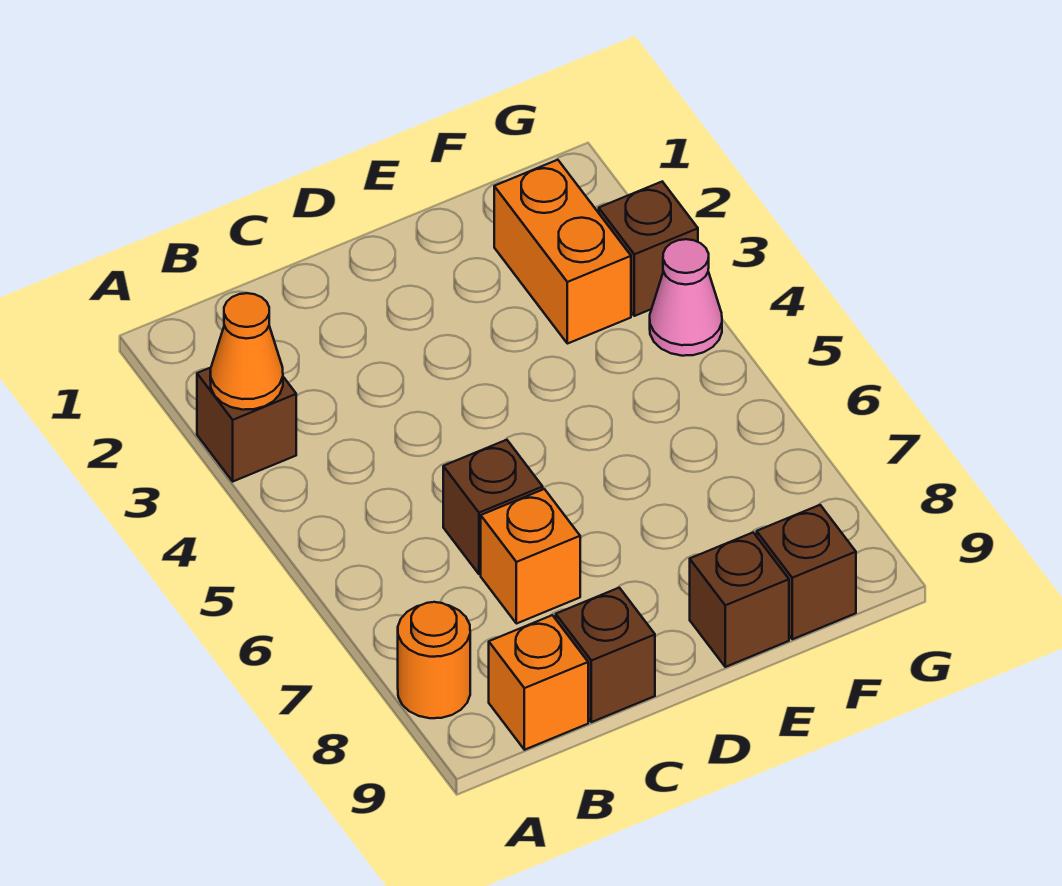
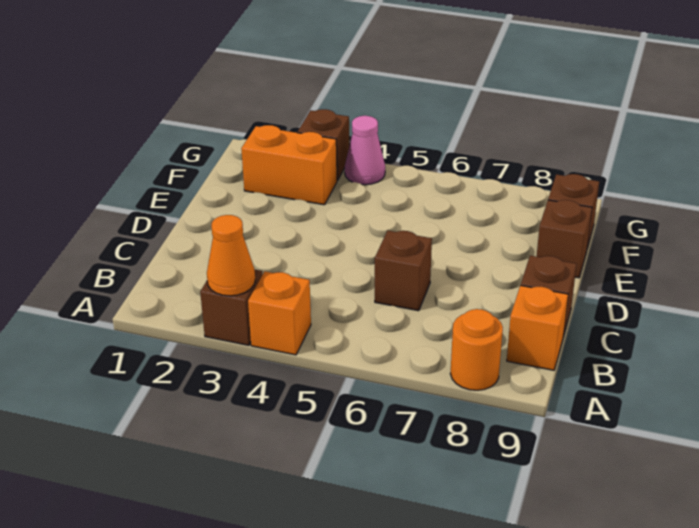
orange 1x1 brick [481,489,580,624] -> orange 1x1 brick moved to [248,271,311,355]

